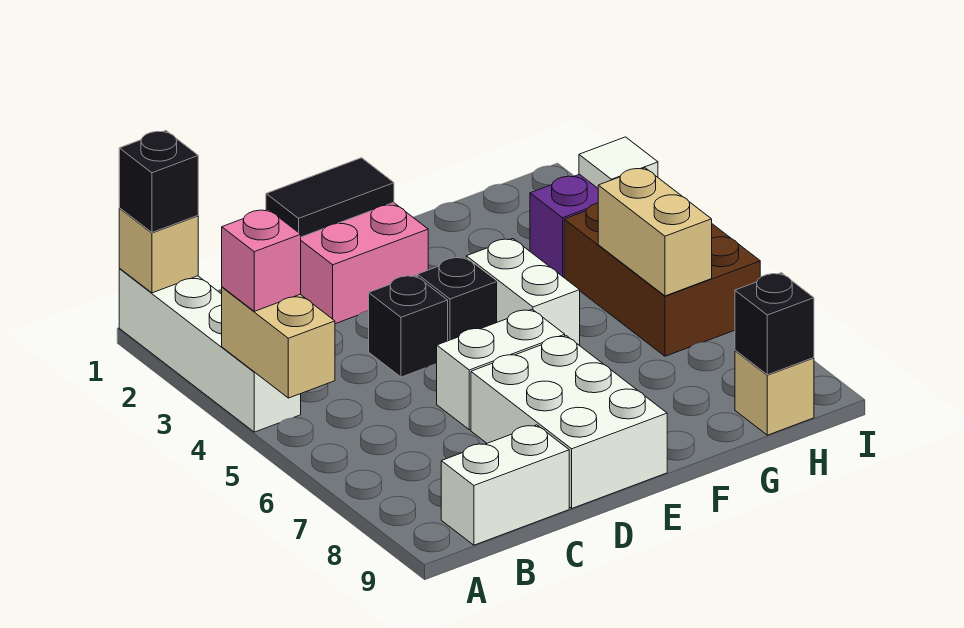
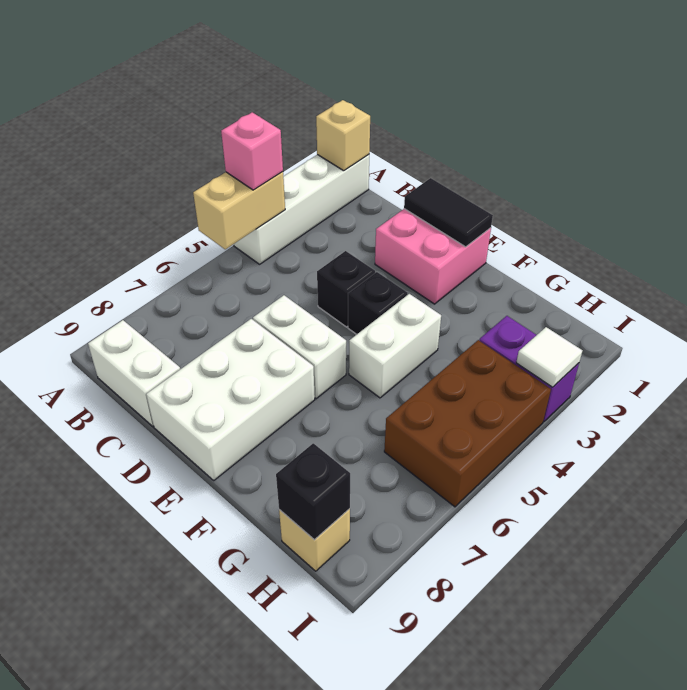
black 1x1 brick [119,131,198,232] -> none
tan 1x2 brick [598,168,712,296] -> none

